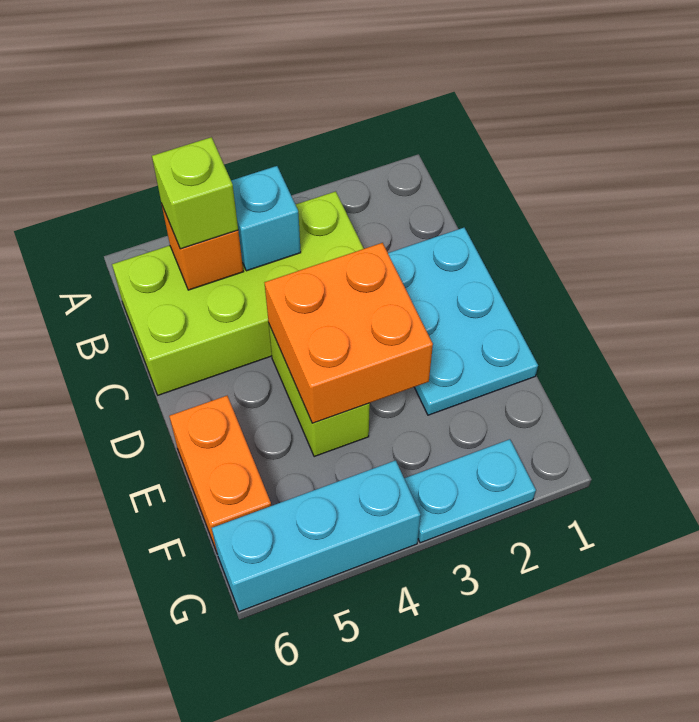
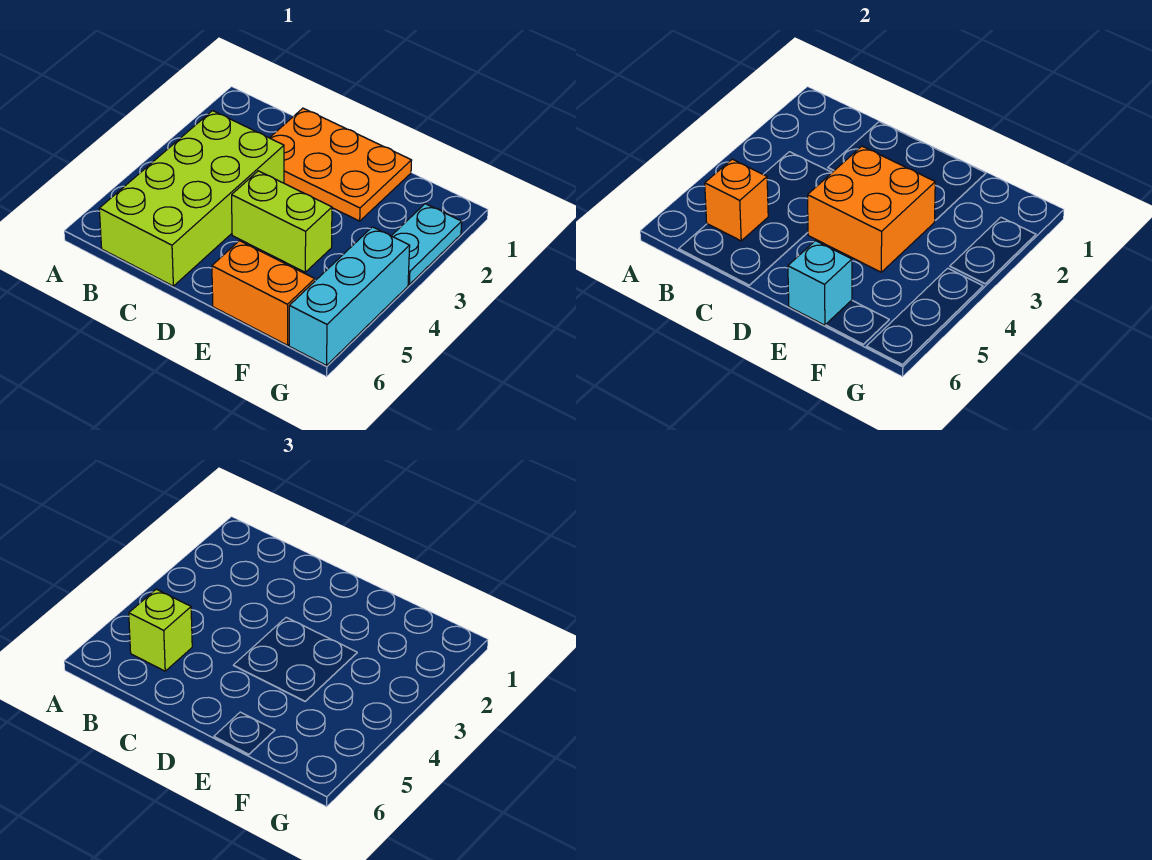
cyan 1x1 brick [231,166,301,271] -> cyan 1x1 brick moved to [788,241,852,325]
cyan 2x3 plate [388,228,538,415] -> orange 2x3 plate [270,108,412,221]

